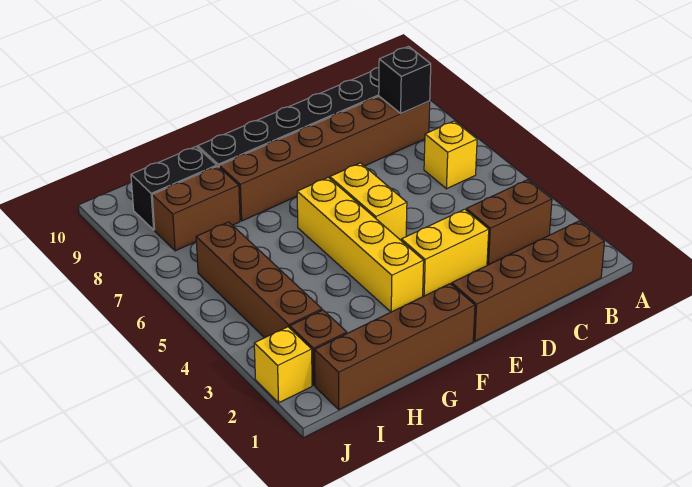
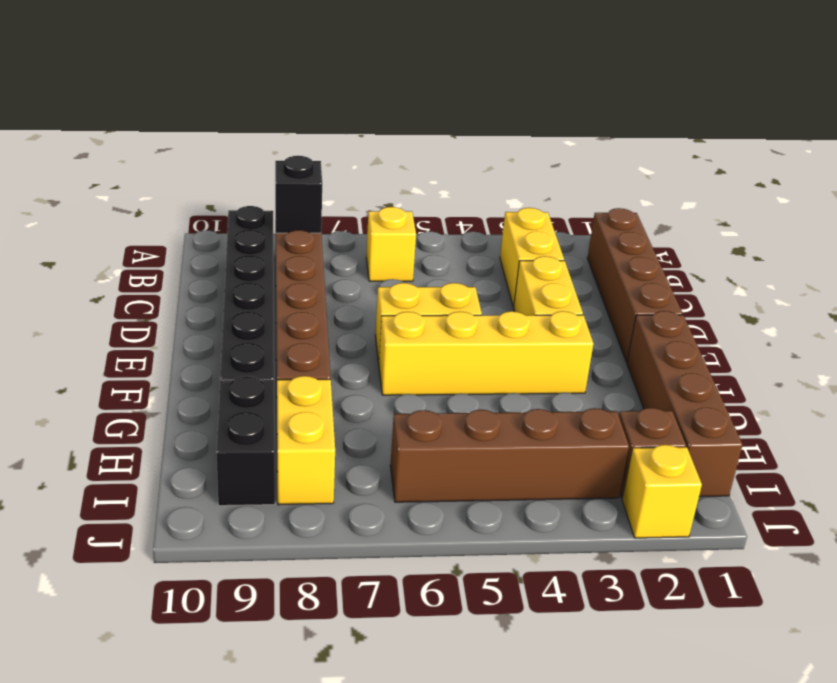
brown 1x2 brick [466,180,552,265] -> yellow 1x2 brick [500,208,564,307]
brown 1x2 brick [152,166,240,251] -> yellow 1x2 brick [277,376,335,505]

